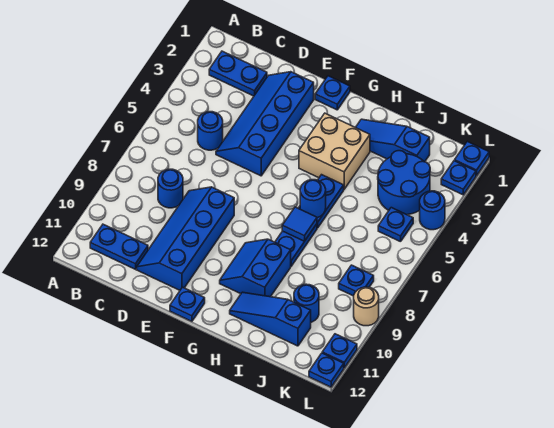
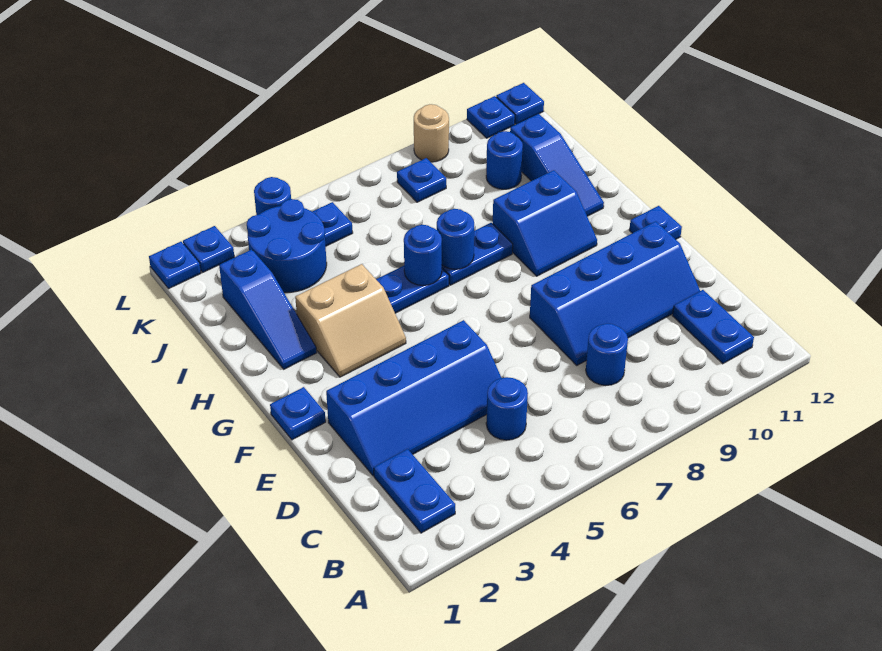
tan 2x2 brick [299,113,370,189] -> tan 2x2 slope [295,264,406,377]
blue 1x1 tile [282,207,317,241] -> blue 1x1 round brick [437,209,474,269]

